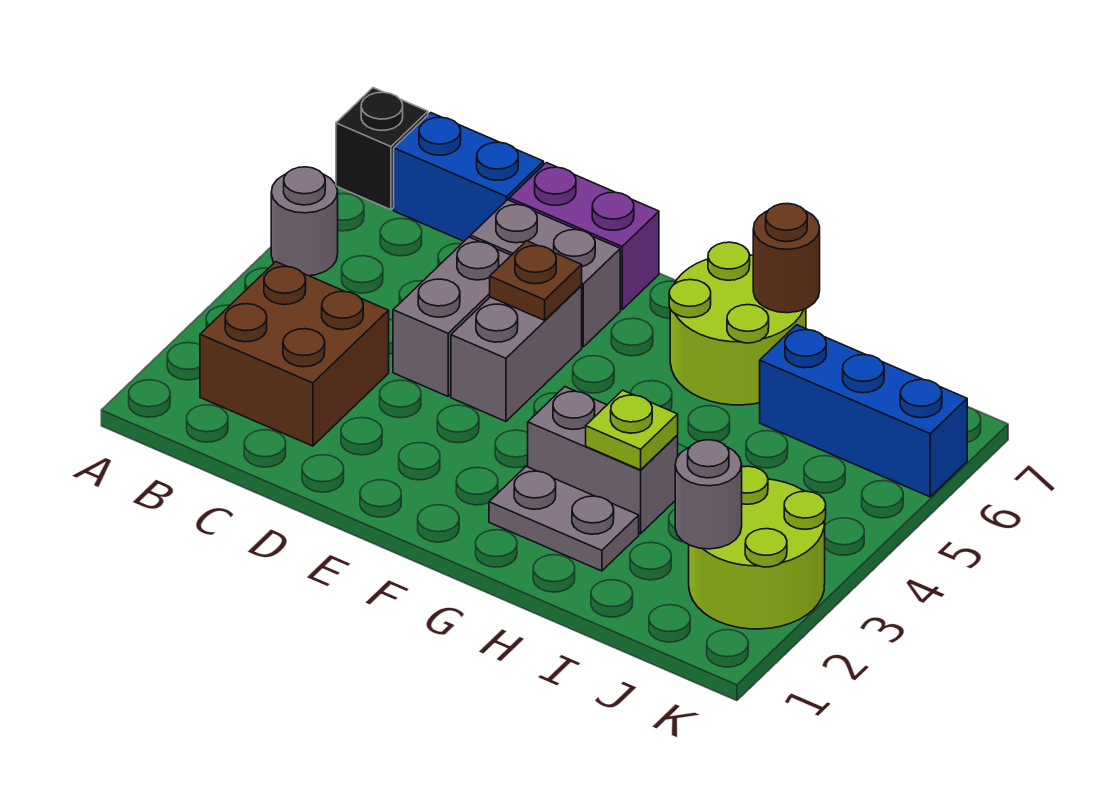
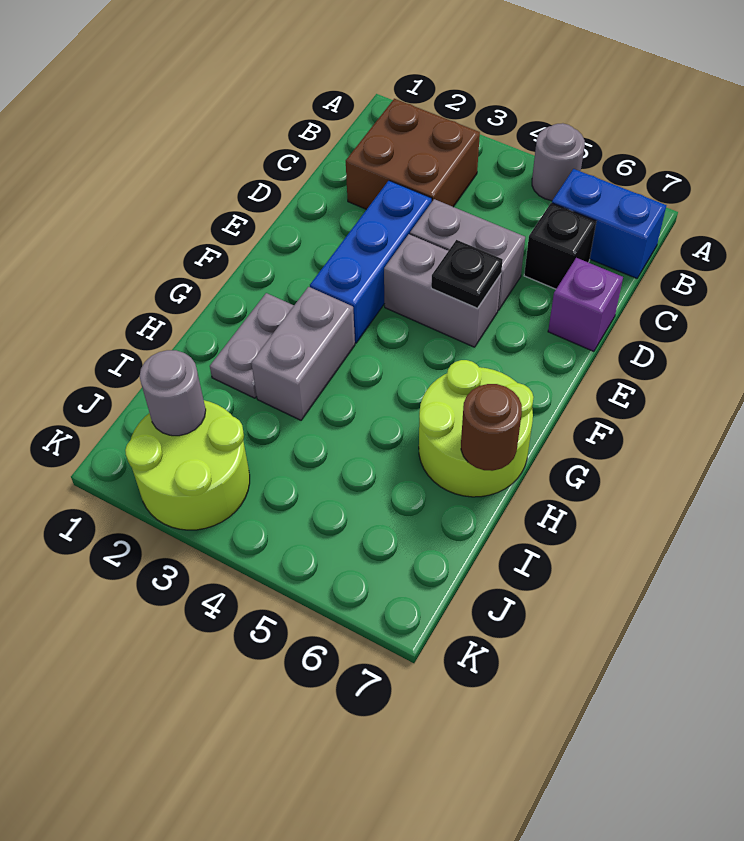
black 1x1 brick [336,88,428,210] -> black 1x1 brick moved to [524,203,596,289]
blue 1x2 brick [394,113,544,241] -> blue 1x2 brick turned to [552,169,666,278]
grey 1x2 brick [471,200,620,347] -> none
purple 1x2 brick [509,163,659,310] -> purple 1x1 brick [548,258,623,351]
brown 1x1 plate [490,241,582,320] -> black 1x1 plate [431,240,503,308]
lime 1x1 plate [586,390,678,470] -> none
blue 1x3 brick [760,325,967,497] -> blue 1x3 brick moved to [310,181,432,343]

